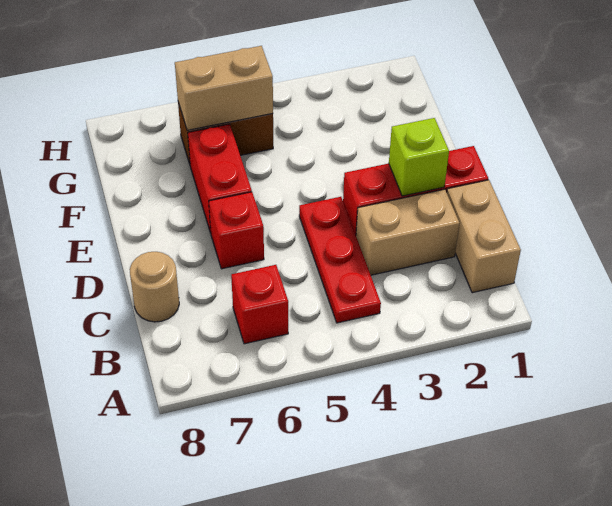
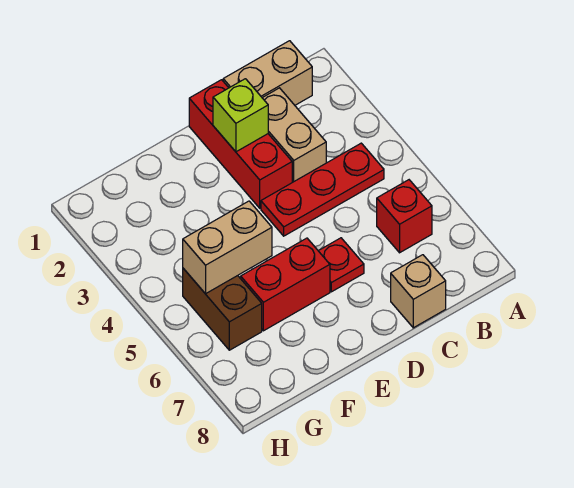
tan 1x1 round brick [130,252,179,322] -> tan 1x1 brick [391,255,446,328]
red 1x1 brick [209,192,264,269] -> red 1x1 plate [318,238,364,292]
tan 1x2 brick [175,46,273,130] -> tan 1x2 brick turned to [183,201,272,294]

